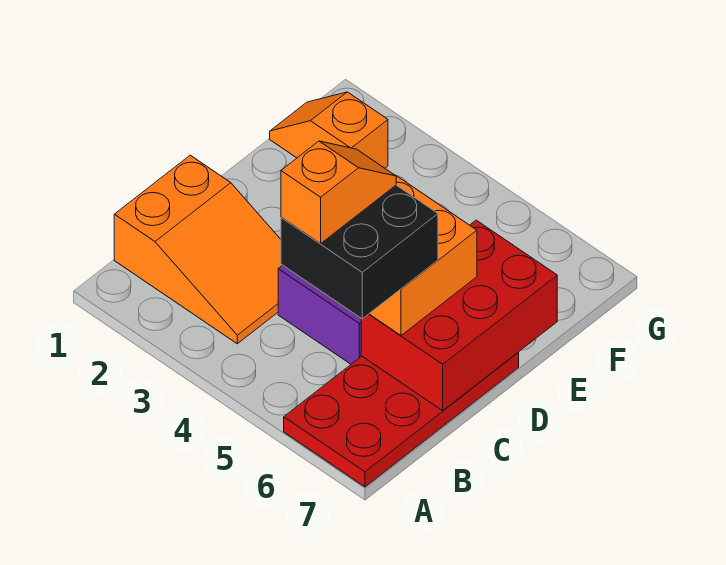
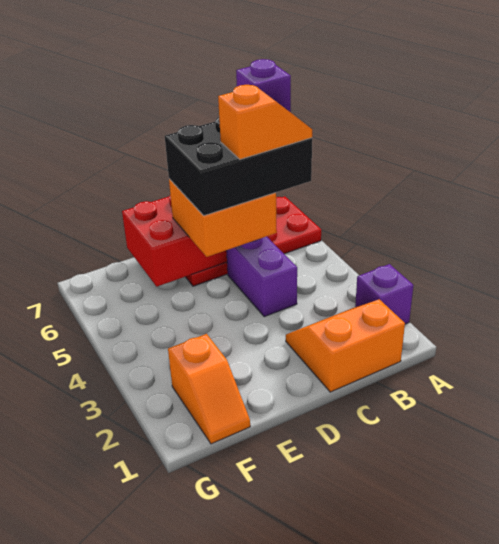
none -> purple 1x1 brick [355,264,413,324]
orange 2x3 slope [114,155,282,344] -> orange 2x2 slope [286,299,405,392]
black 2x2 brick [281,185,438,319] -> black 2x3 brick [165,117,312,216]
orange 1x2 slope [281,141,396,244] -> orange 1x2 slope turned to [218,85,312,159]
none -> purple 1x1 brick [236,59,291,112]

